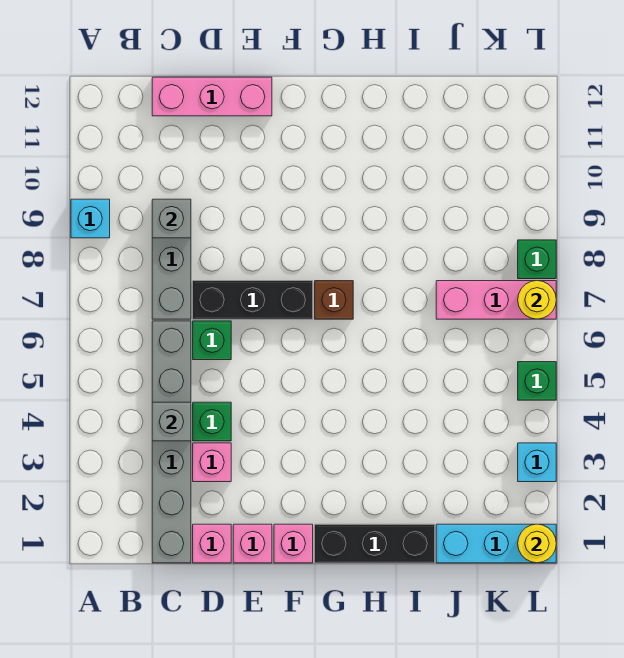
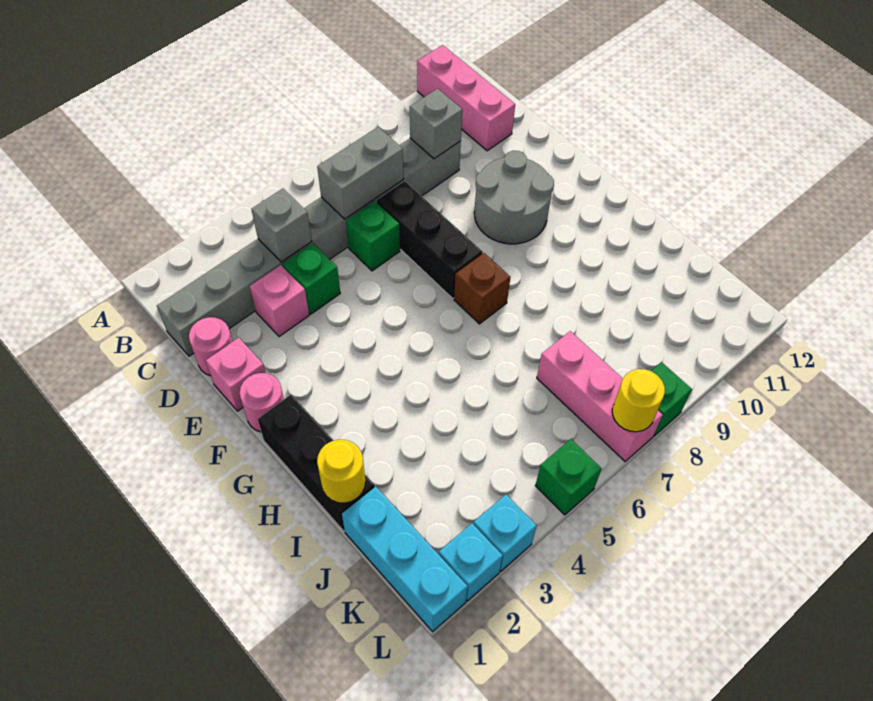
cyan 1x1 brick [71,199,110,238] -> cyan 1x1 brick moved to [439,523,503,601]
none -> grey 1x2 brick [317,127,404,219]
pink 1x3 brick [152,77,272,116] -> pink 1x3 brick moved to [417,45,515,151]
pink 1x1 brick [193,524,231,563] -> pink 1x1 round brick [189,317,233,376]
none -> grey 2x2 round brick [474,151,554,244]
pink 1x1 brick [274,524,313,563] -> pink 1x1 round brick [239,373,284,432]
yellow 1x1 round brick [518,524,556,563] -> yellow 1x1 round brick moved to [317,440,365,503]

